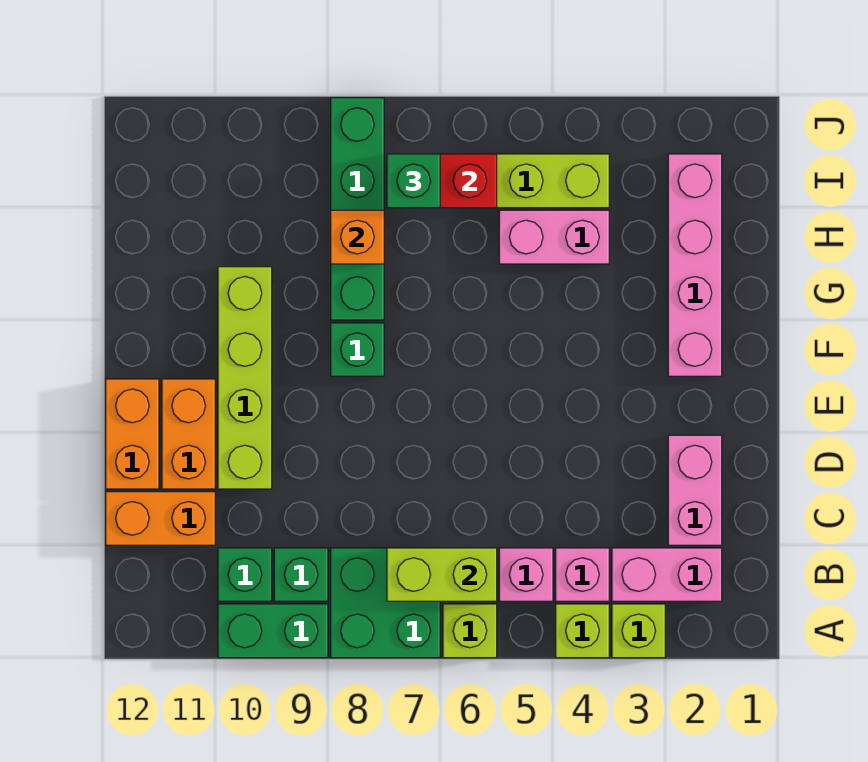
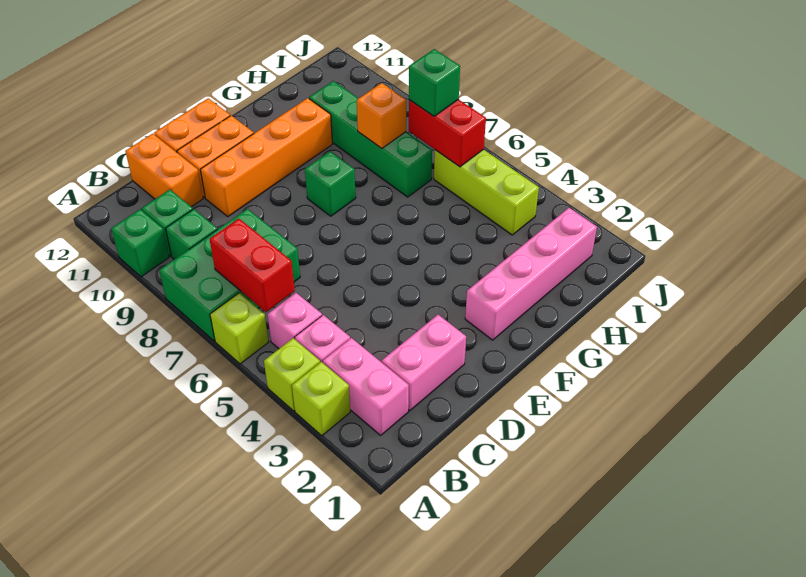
green 2x2 brick [331,548,440,658] -> green 2x3 brick [159,209,300,341]
green 1x2 brick [218,604,328,658] -> green 1x1 brick [111,209,169,277]
lime 1x2 brick [387,548,497,601] -> red 1x2 brick [210,219,295,312]
lime 1x4 brick [218,267,272,489] -> orange 1x4 brick [200,98,332,217]
green 1x4 brick [331,98,384,320] -> green 1x4 brick turned to [309,81,432,197]
pink 1x2 brick [499,210,609,264] -> none

